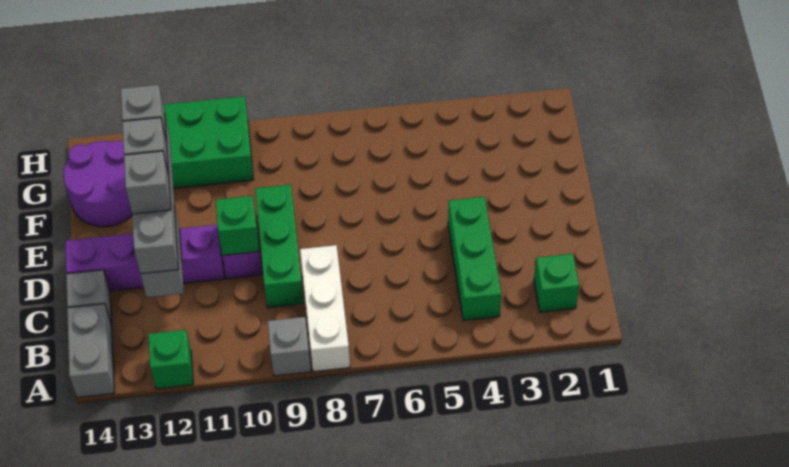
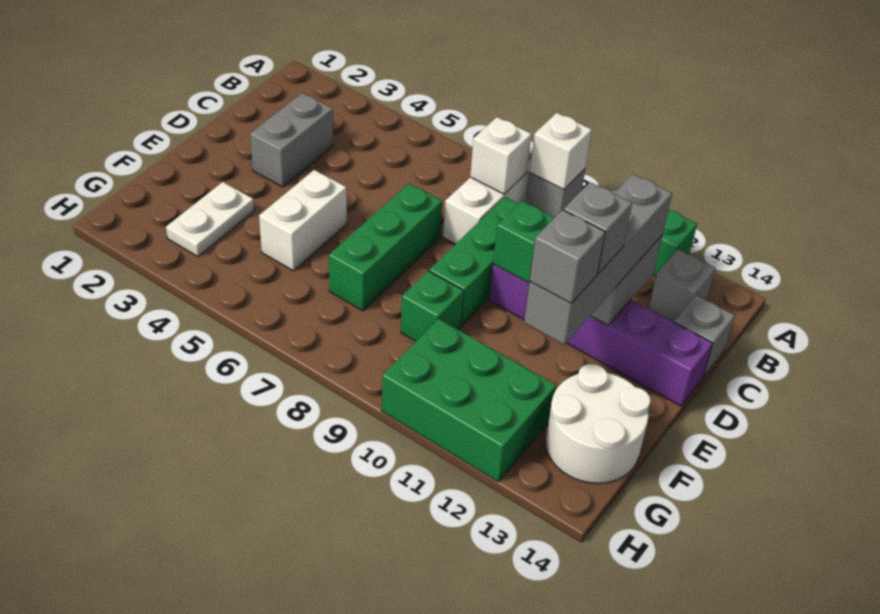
none -> white 1x1 brick [530,113,592,189]
grey 1x2 brick [67,304,114,398] -> grey 1x2 brick moved to [250,93,333,187]
green 1x1 brick [534,254,579,312] -> green 1x1 brick moved to [401,271,464,341]
green 1x3 brick [448,197,501,321] -> green 1x3 brick moved to [329,183,442,311]
none -> white 1x1 brick [470,117,531,194]
grey 1x1 brick [124,151,171,214] -> grey 1x1 brick moved to [649,249,715,322]
none -> white 1x2 brick [259,170,347,271]
none -> white 1x2 plate [166,182,254,257]
purple 2x2 round brick [64,141,132,227] -> white 2x2 round brick [546,364,651,483]

